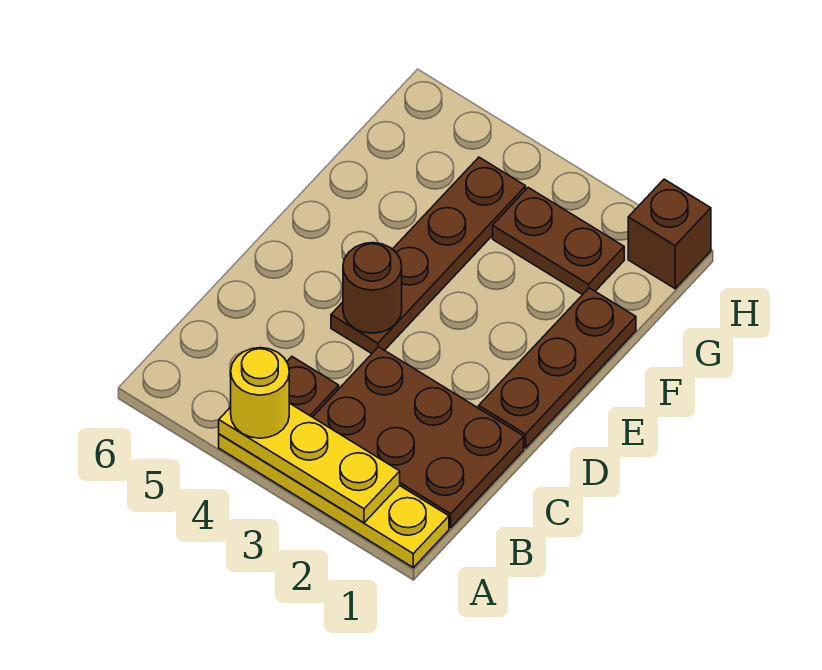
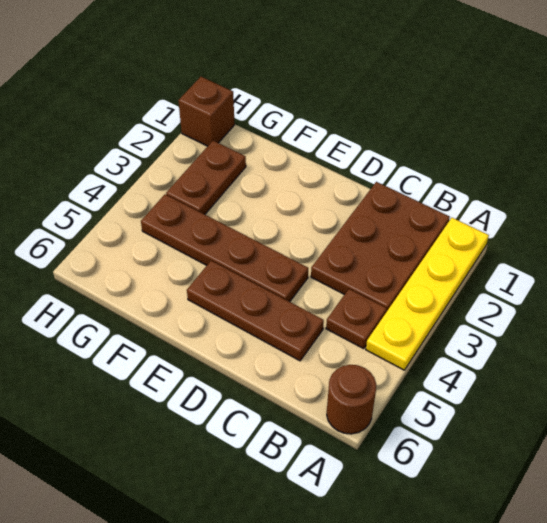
yellow 1x3 plate [219,403,400,523] -> none
yellow 1x1 round brick [231,348,289,438] -> none
brown 1x3 plate [479,288,636,448] -> brown 1x3 plate moved to [187,261,324,361]
brown 1x1 round brick [343,243,402,333] -> brown 1x1 round brick moved to [327,365,376,434]

